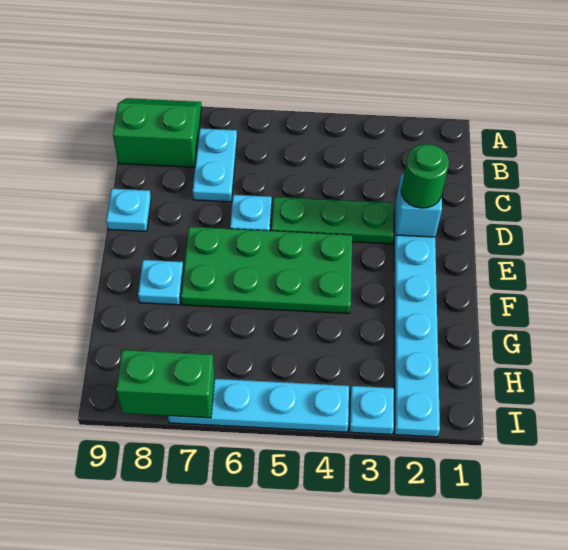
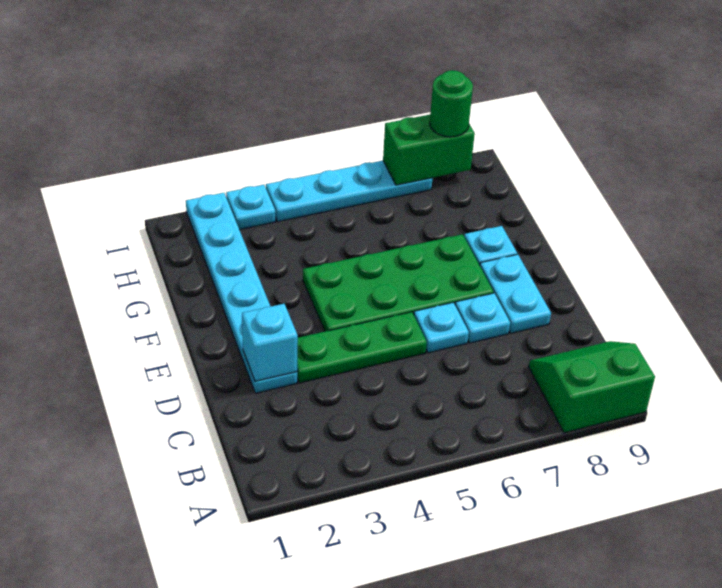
green 2x2 slope [113,98,202,167] -> green 2x2 slope turned to [529,341,655,433]
cyan 1x2 plate [193,128,237,202] -> cyan 1x2 plate moved to [480,254,551,333]
green 1x1 round brick [401,144,449,208] -> green 1x1 round brick moved to [430,70,473,137]
cyan 1x1 plate [106,189,151,231] -> cyan 1x1 plate moved to [455,293,510,343]

